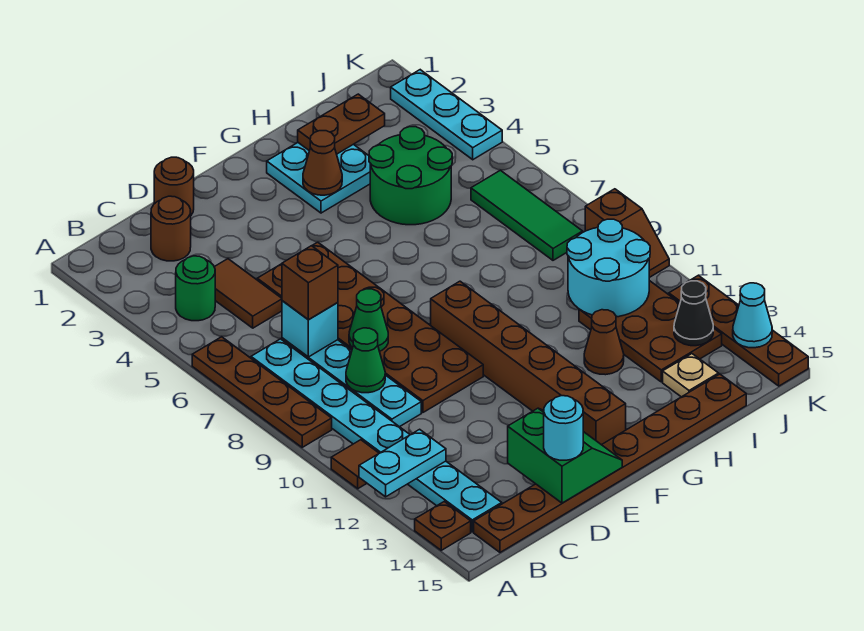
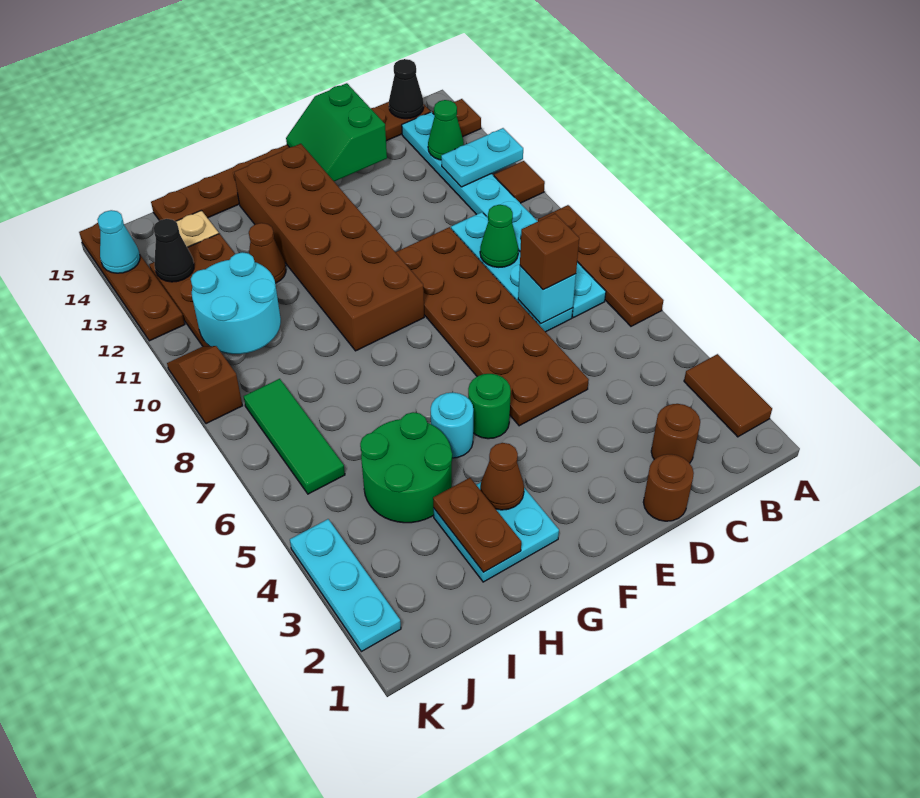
green 1x1 round brick [176,256,215,321] -> green 1x1 round brick moved to [468,374,511,439]
none -> black 1x1 cone [389,59,424,119]
brown 1x2 tile [214,259,282,328] -> brown 1x2 tile moved to [684,354,772,437]
green 1x1 cone [349,289,388,351] -> green 1x1 cone moved to [428,100,464,160]
cyan 1x1 round brick [544,396,583,460] -> cyan 1x1 round brick moved to [431,393,473,458]
brown 1x6 brick [431,281,626,445] -> brown 2x6 brick [234,144,424,351]
brown 1x2 plate [298,94,385,154] -> brown 1x2 plate turned to [433,478,521,572]

